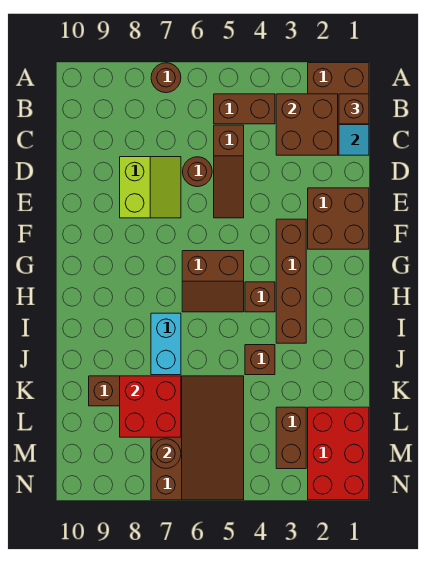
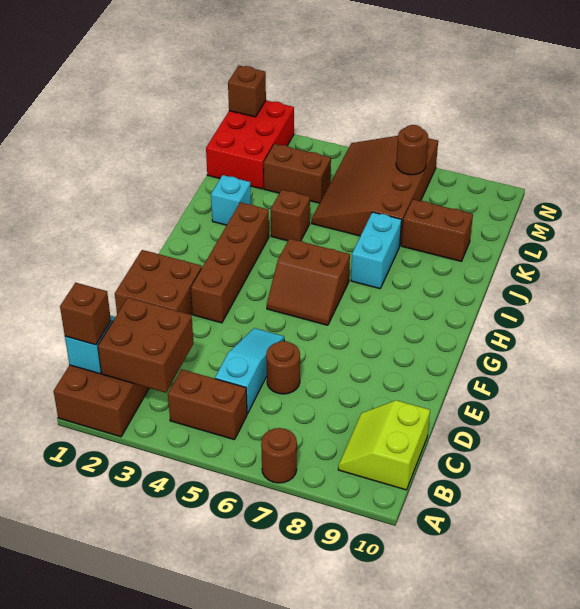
brown 1x3 slope [214,125,244,218] -> cyan 1x3 slope [215,328,284,414]
lime 2x2 slope [120,157,181,218] -> lime 2x2 slope moved to [338,400,430,490]
brown 2x2 slope [182,251,244,312] -> brown 2x2 slope turned to [267,239,350,325]
brown 1x1 brick [245,282,275,312] -> brown 1x1 brick moved to [228,66,266,117]
none -> cyan 1x1 brick [211,175,251,225]
red 2x2 brick [120,376,181,437] -> none
brown 1x2 brick [276,407,306,469] -> brown 1x2 brick turned to [264,144,331,203]

